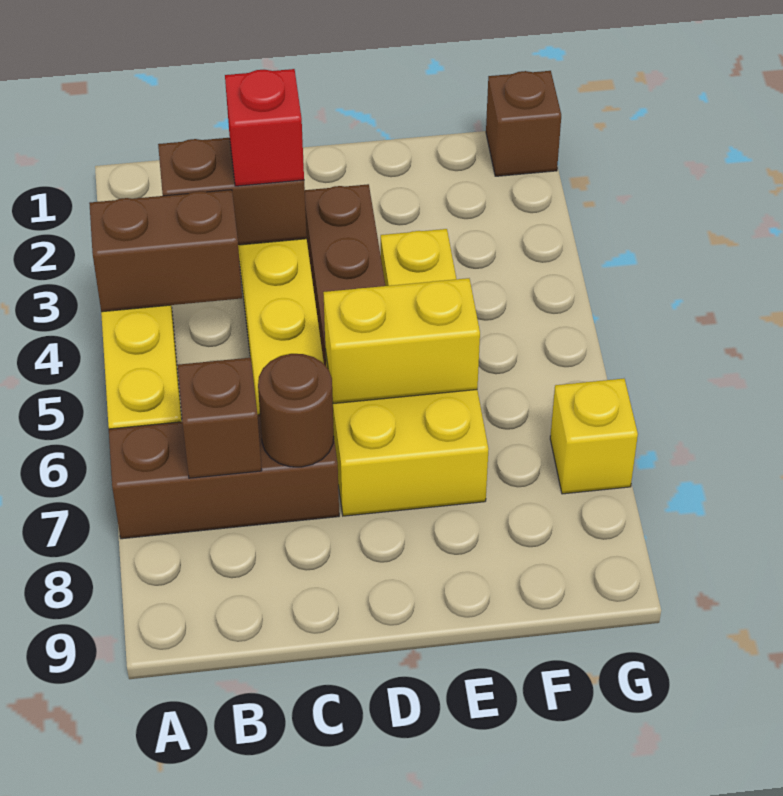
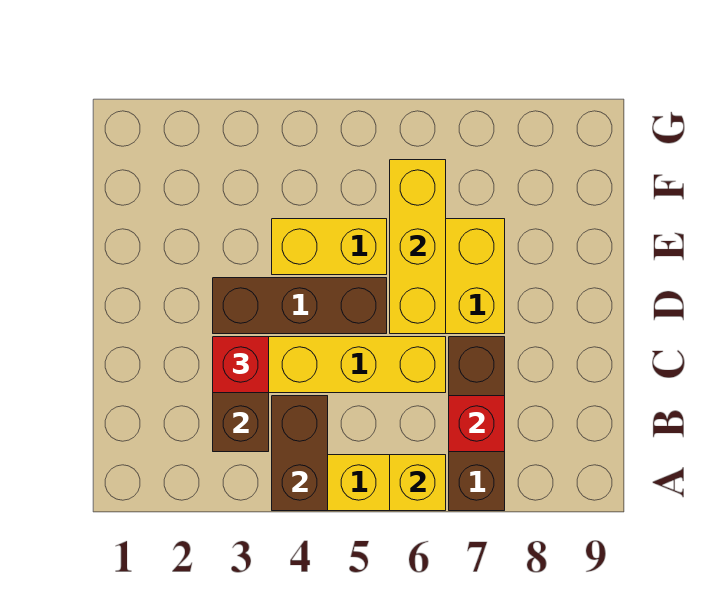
brown 1x1 brick [177,358,262,478] -> red 1x1 brick [449,396,505,452]
brown 1x1 round brick [258,354,334,467] -> none
yellow 1x2 brick [323,278,480,404] -> yellow 1x3 brick [390,160,446,334]
brown 1x1 brick [486,71,561,176] -> none
yellow 1x1 brick [550,379,638,494] -> yellow 1x1 brick moved to [390,455,446,511]

